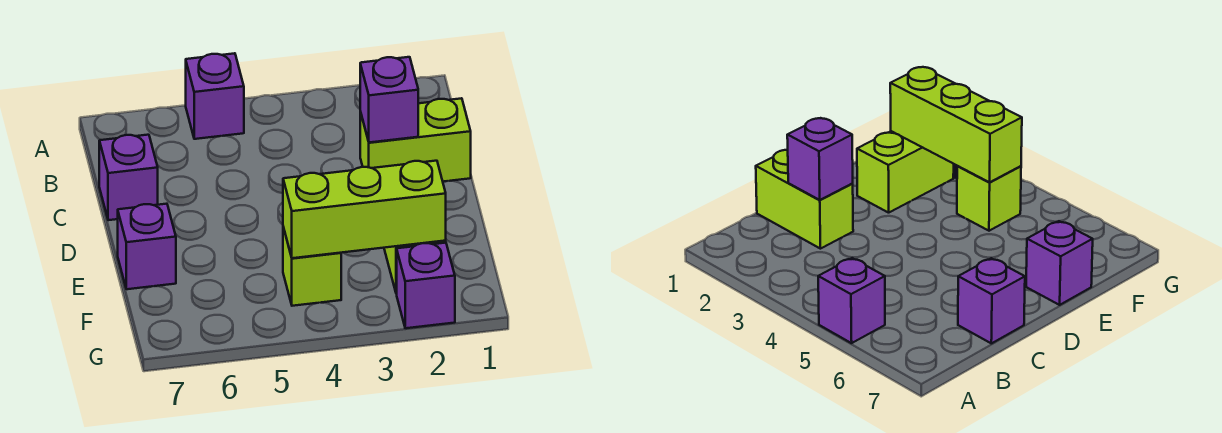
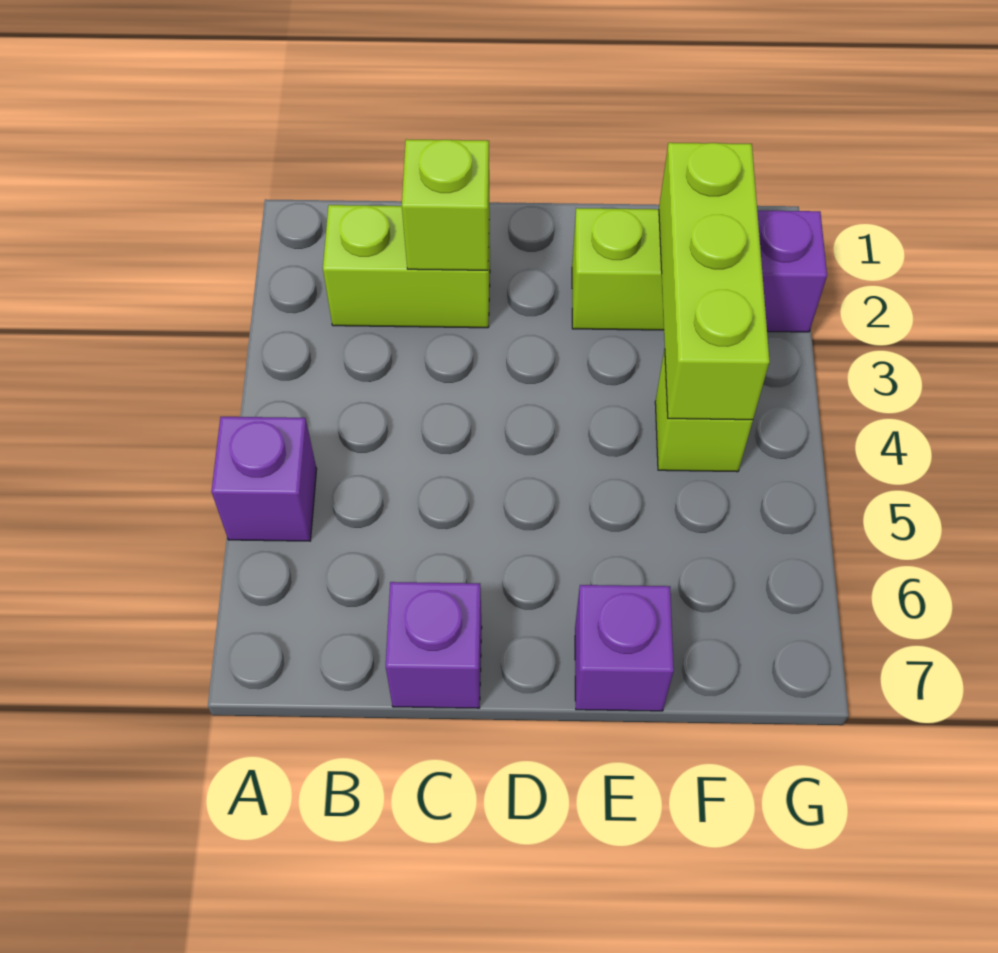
lime 1x2 brick [360,98,471,182] -> lime 1x2 brick turned to [323,205,490,328]
purple 1x1 brick [360,57,418,143] -> lime 1x1 brick [402,139,489,270]

